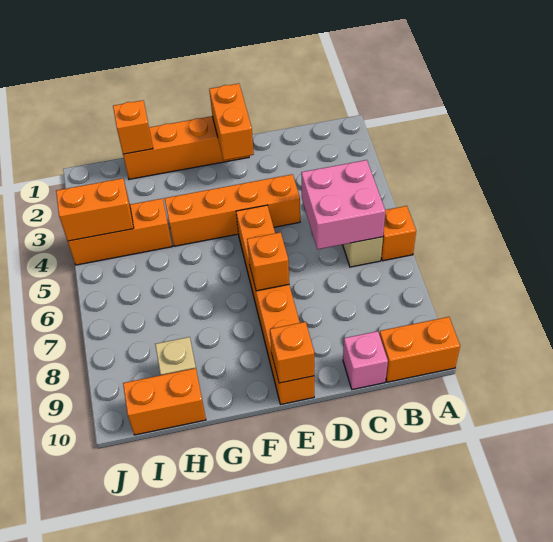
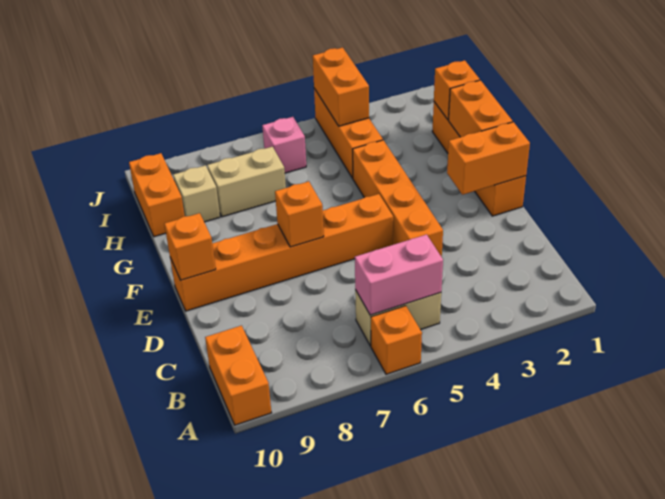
pink 2x2 brick [301,160,385,249] -> pink 1x2 brick [355,234,443,315]
pink 1x1 brick [343,331,388,390] -> pink 1x1 brick moved to [262,117,306,173]
none -> orange 1x2 brick [449,80,513,137]
none -> tan 1x2 brick [207,147,286,217]

